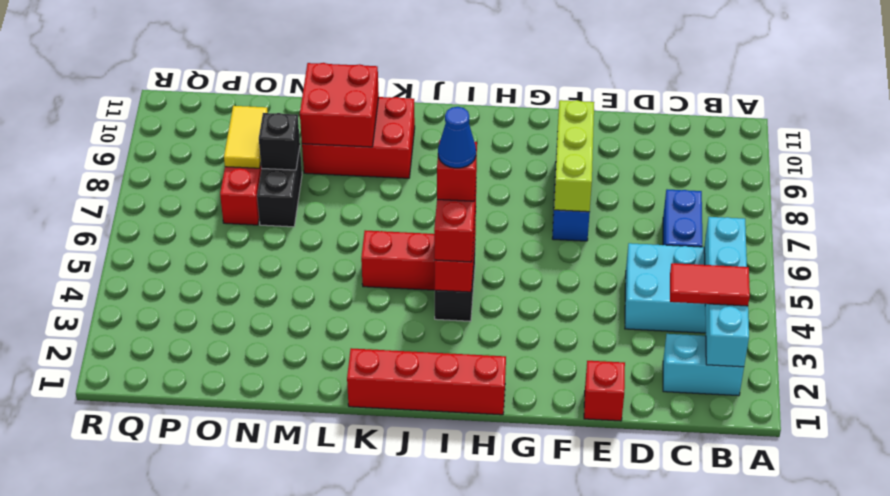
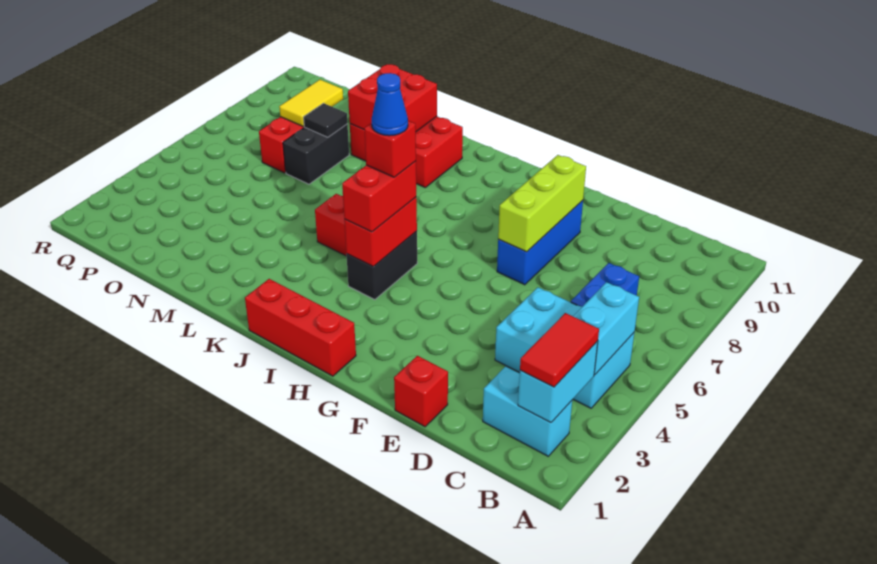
red 1x2 tile [670,263,750,306] -> red 1x2 tile turned to [520,313,599,387]
red 1x4 brick [347,348,506,415] -> red 1x3 brick [245,279,356,376]
black 1x1 brick [259,113,300,170] -> black 1x1 tile [304,103,347,137]

